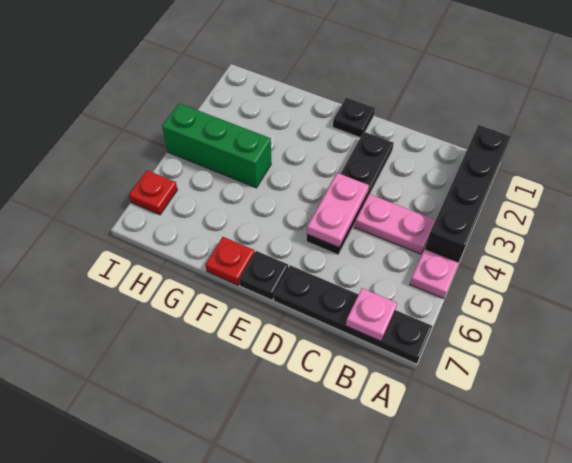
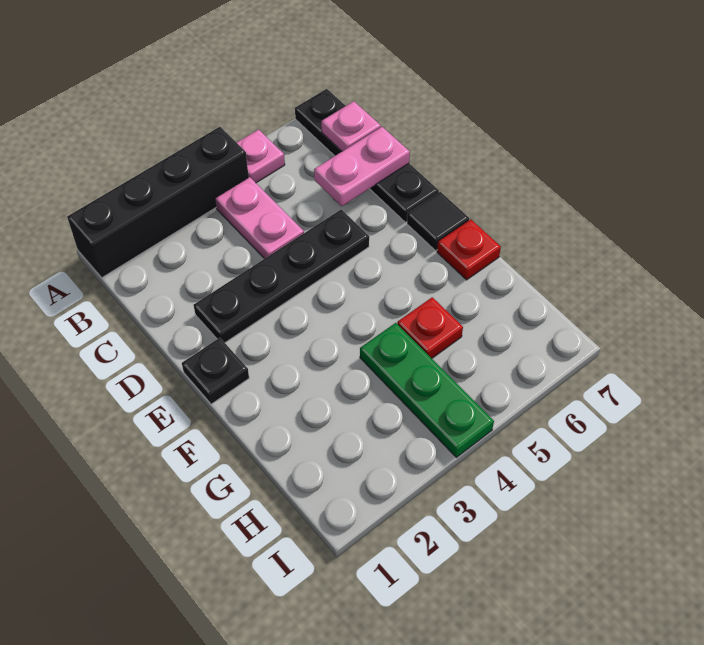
pink 1x2 plate [307,173,369,247] -> pink 1x2 plate moved to [314,127,410,206]
black 1x1 plate [239,251,288,300] -> black 1x1 tile [407,192,469,251]
green 1x3 brick [162,103,271,188] -> green 1x3 plate [360,323,494,457]
red 1x1 plate [129,170,178,215] -> red 1x1 plate moved to [397,297,463,358]

